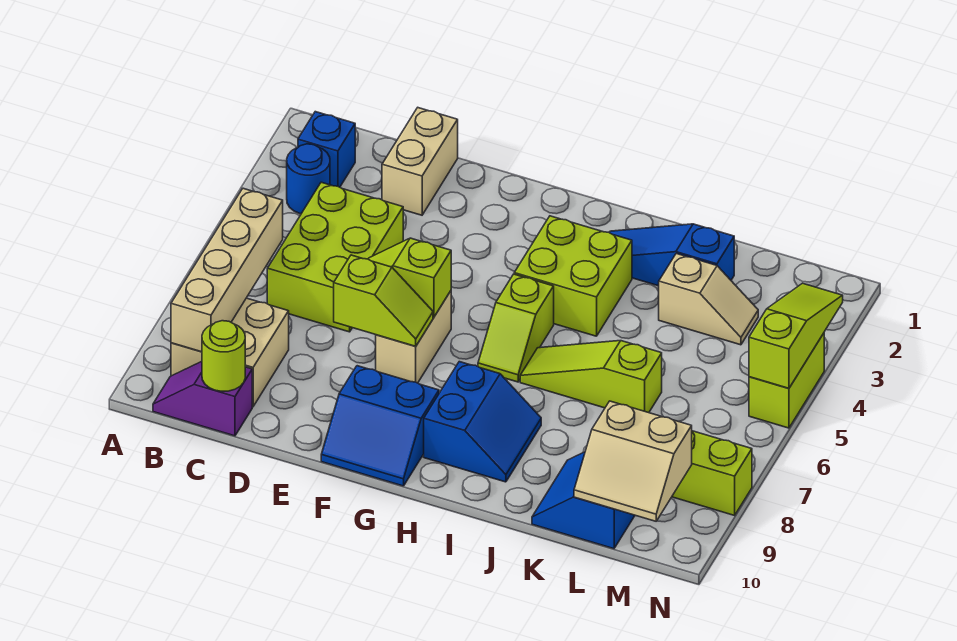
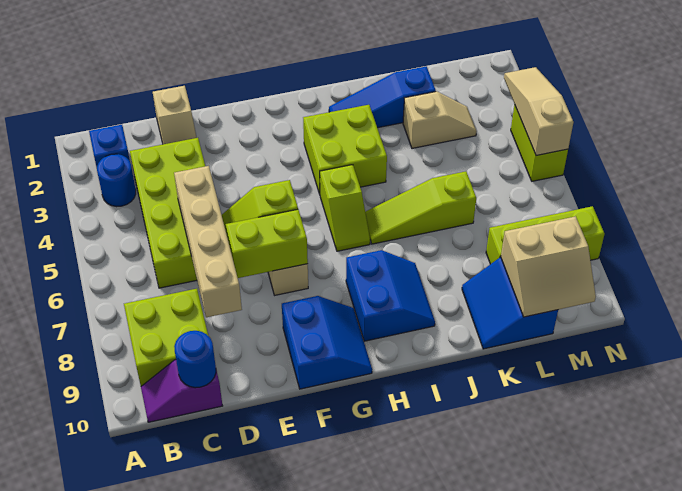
tan 1x4 brick [171,188,283,352] -> tan 1x4 brick moved to [174,166,242,317]
tan 2x2 brick [171,298,289,407] -> lime 2x2 brick [124,289,208,386]
lime 2x3 brick [267,182,403,332] -> lime 2x4 brick [130,138,205,288]
lime 1x1 round brick [202,321,245,391] -> blue 1x1 round brick [174,331,216,388]
tan 1x2 brick [382,108,458,215] -> tan 1x2 slope [153,86,197,144]
lime 1x2 slope [334,255,433,346] -> lime 1x2 brick [226,209,308,278]
blue 2x2 slope [321,366,439,486] -> blue 2x2 slope turned to [282,296,372,389]
lime 1x3 slope [749,283,843,388] -> tan 1x3 slope [504,67,574,156]

